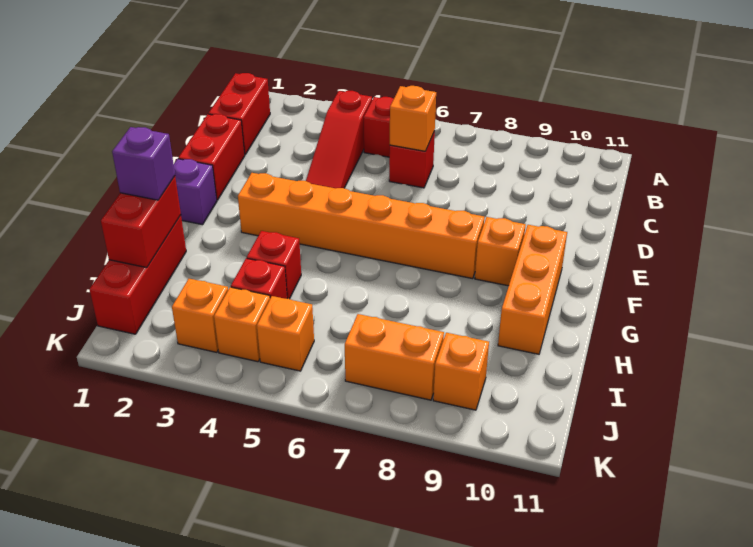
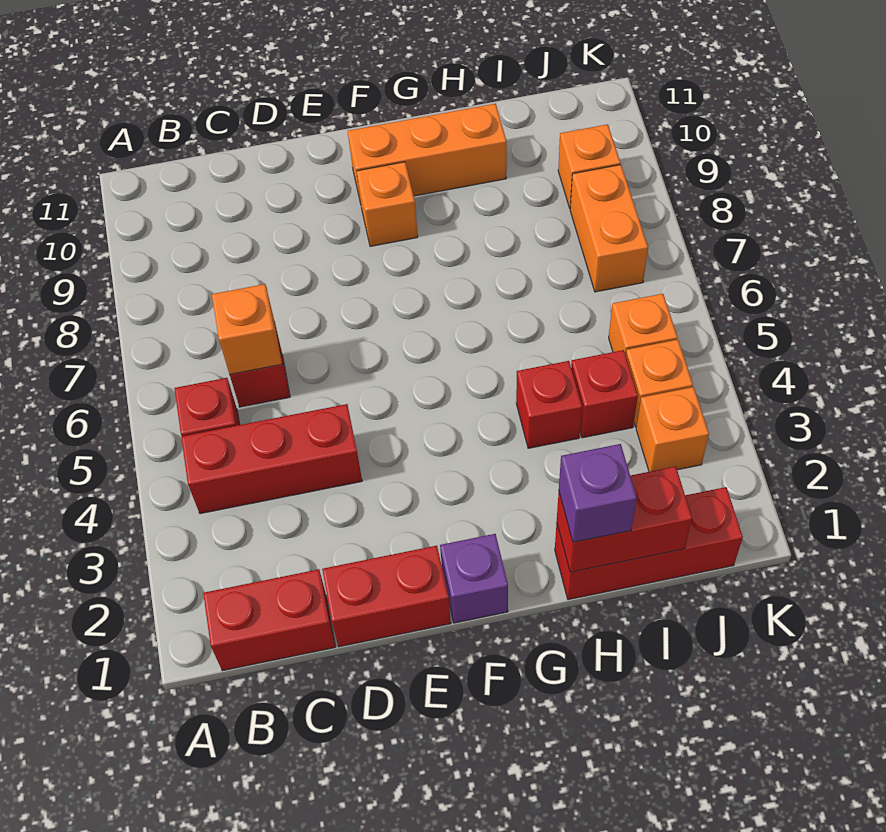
red 1x3 slope [306,91,372,188] -> red 1x3 brick [181,404,362,514]
orange 1x6 brick [238,173,484,279] -> none

